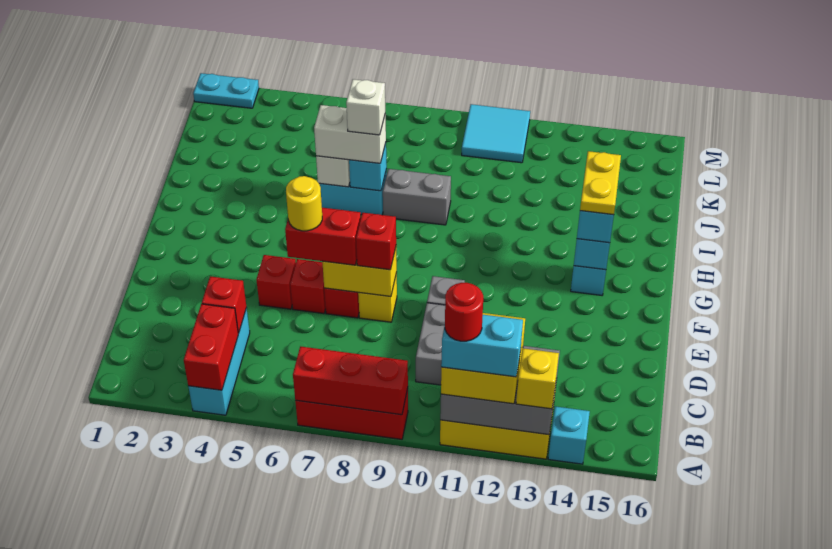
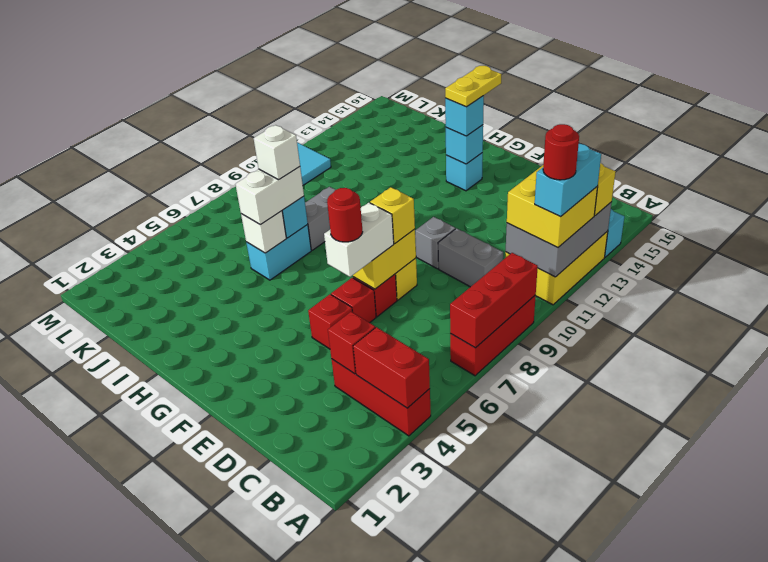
cyan 1x3 brick [188,308,250,415] -> red 1x3 brick [332,359,431,436]
red 1x2 brick [285,208,361,265] -> white 1x2 brick [324,203,394,277]
yellow 1x1 round brick [286,176,322,231] -> red 1x1 round brick [327,188,362,242]
red 1x1 brick [356,213,396,270] -> yellow 1x1 brick [370,187,415,244]
yellow 1x2 plate [580,151,621,215] -> yellow 1x2 plate turned to [445,66,501,107]
cyan 1x2 plate [193,73,259,108] -> none

